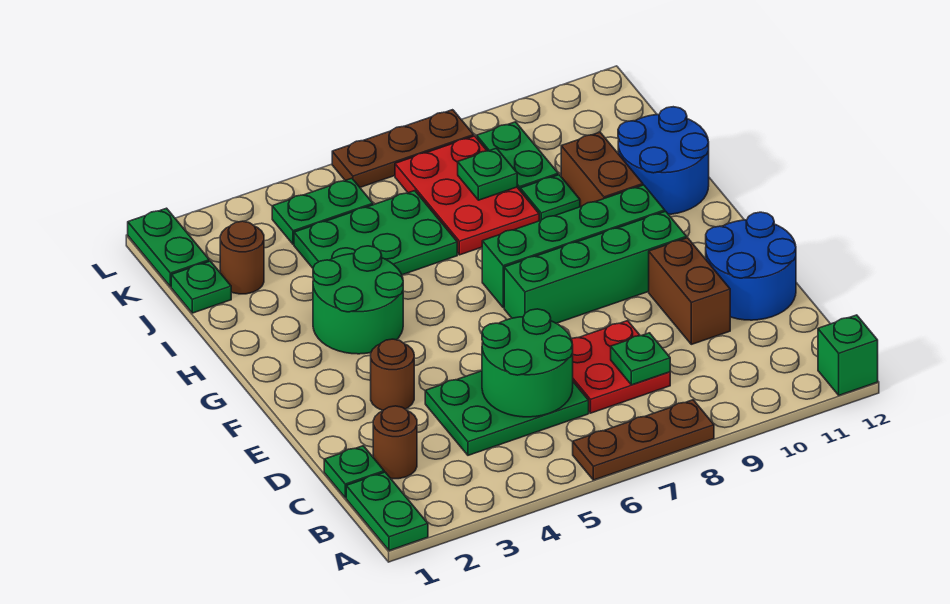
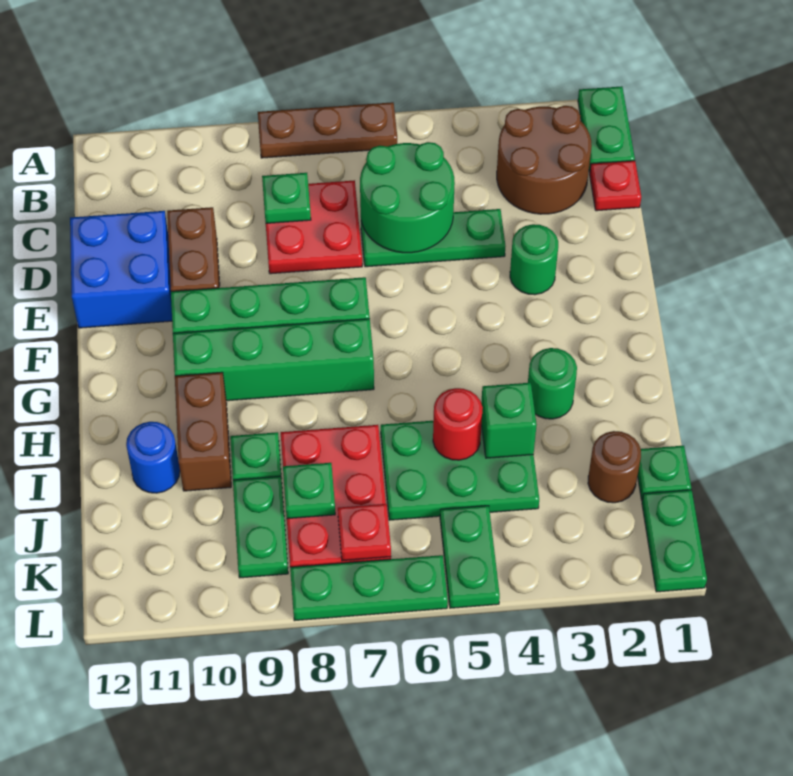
green 1x1 brick [818,315,878,395] -> green 1x1 brick moved to [481,383,537,458]
green 1x1 plate [324,446,384,498] -> red 1x1 plate [590,161,641,211]
brown 1x1 round brick [373,406,417,479] -> brown 2x2 round brick [497,106,592,214]
green 2x3 plate [425,371,589,455] -> green 1x3 plate [361,209,505,267]
blue 2x2 round brick [706,212,796,320] -> blue 2x2 brick [70,211,172,328]
brown 1x1 round brick [371,339,414,410] -> green 1x1 round brick [510,224,558,295]
green 2x2 round brick [313,246,403,354] -> green 1x1 round brick [528,348,577,419]
blue 2x2 round brick [618,107,709,214] -> blue 1x1 round brick [126,422,180,493]
none -> red 1x1 round brick [433,388,483,460]
green 1x2 plate [272,178,373,244] -> green 1x2 plate turned to [440,506,500,608]
none -> red 1x1 plate [338,504,391,561]
brown 1x3 plate [332,110,474,187] -> green 1x3 plate [290,555,448,621]

